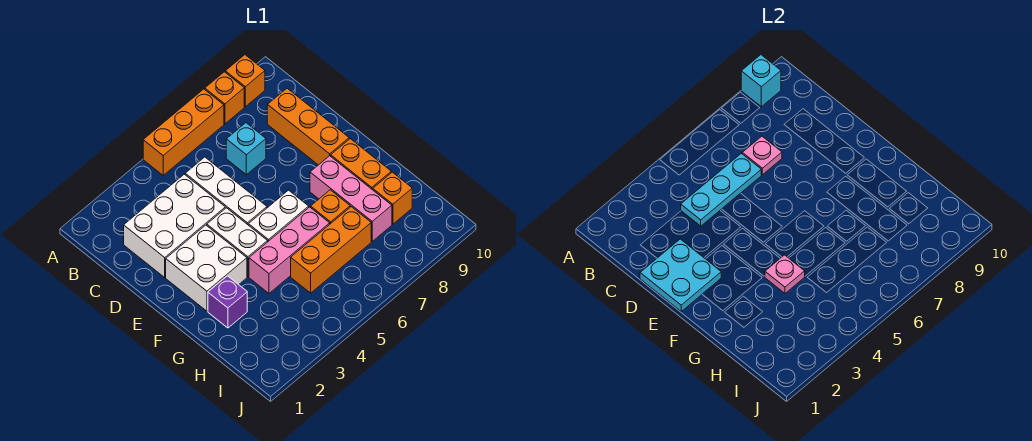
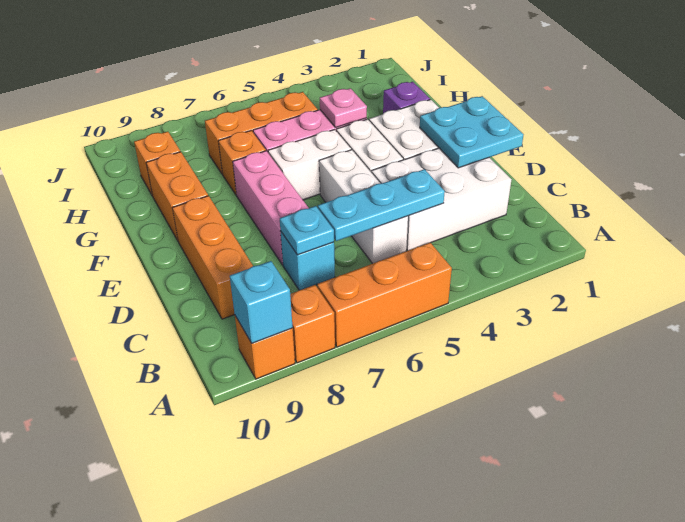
pink 1x1 plate [742,136,782,175] -> cyan 1x1 plate [280,206,334,255]
pink 1x3 brick [310,156,392,241] -> pink 1x3 brick moved to [233,151,308,265]

